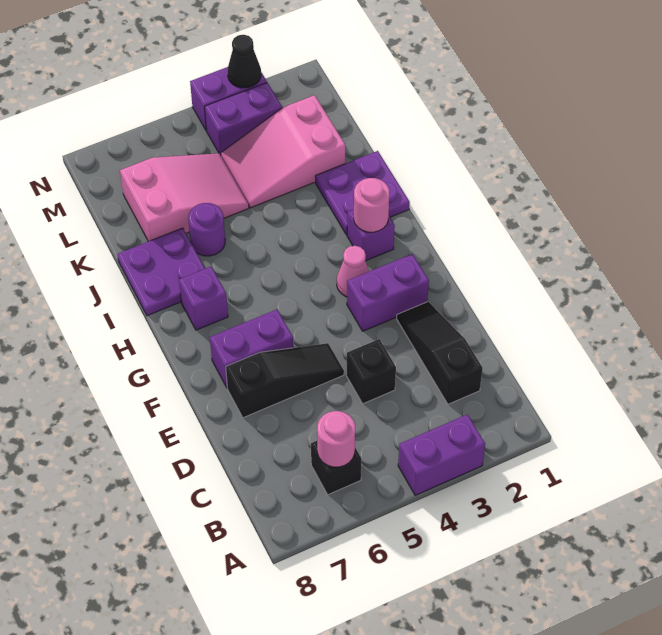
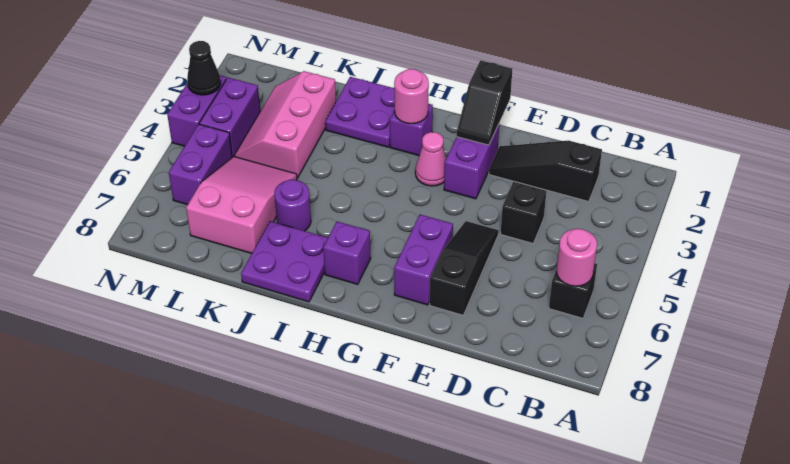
purple 1x2 brick [398,414,485,495] -> purple 1x2 brick moved to [169,124,232,205]
none -> black 1x2 slope [457,60,512,145]
pink 2x3 slope [221,95,345,208] -> pink 2x3 slope turned to [234,71,336,178]

